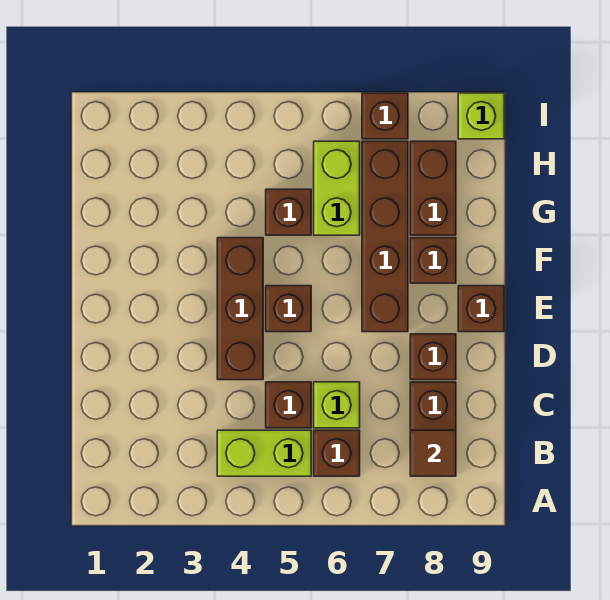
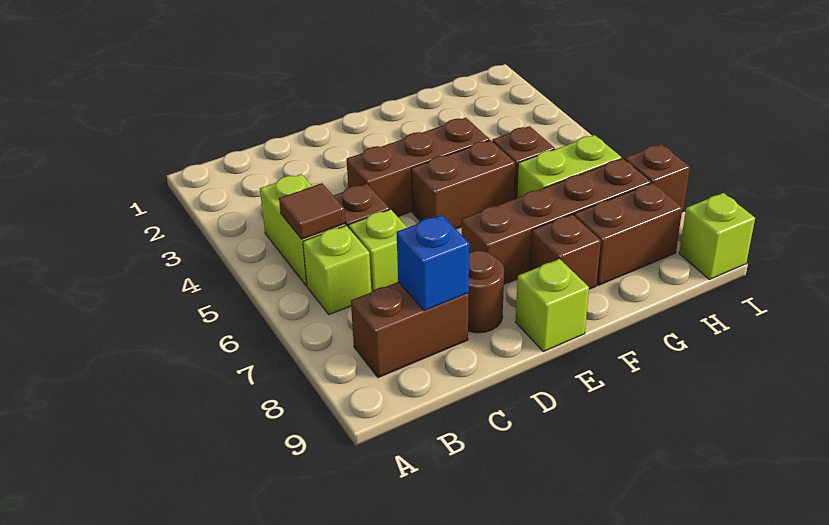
brown 1x1 brick [314,430,360,476] -> lime 1x1 brick [303,226,371,315]
brown 1x1 tile [410,430,456,476] -> brown 1x1 tile moved to [279,183,345,239]
none -> blue 1x1 brick [397,215,469,311]
brown 1x1 brick [410,334,456,380] -> brown 1x1 round brick [468,251,504,333]
brown 1x1 brick [266,286,311,332] -> brown 1x2 brick [411,140,515,229]
brown 1x1 brick [458,286,504,332] -> lime 1x1 brick [516,259,589,352]

